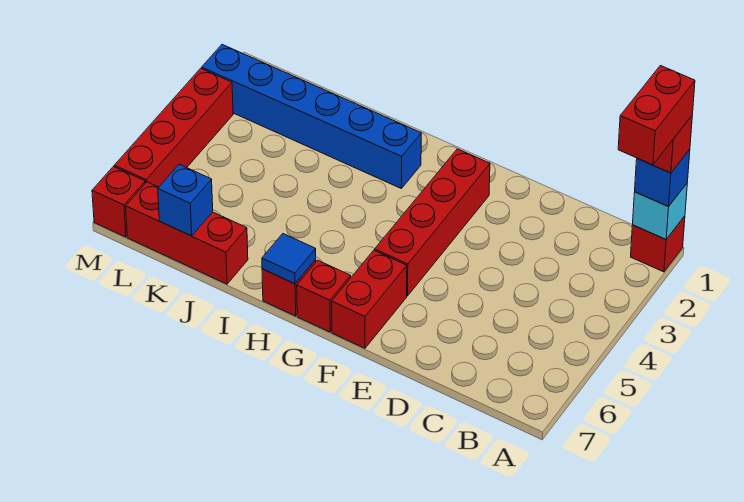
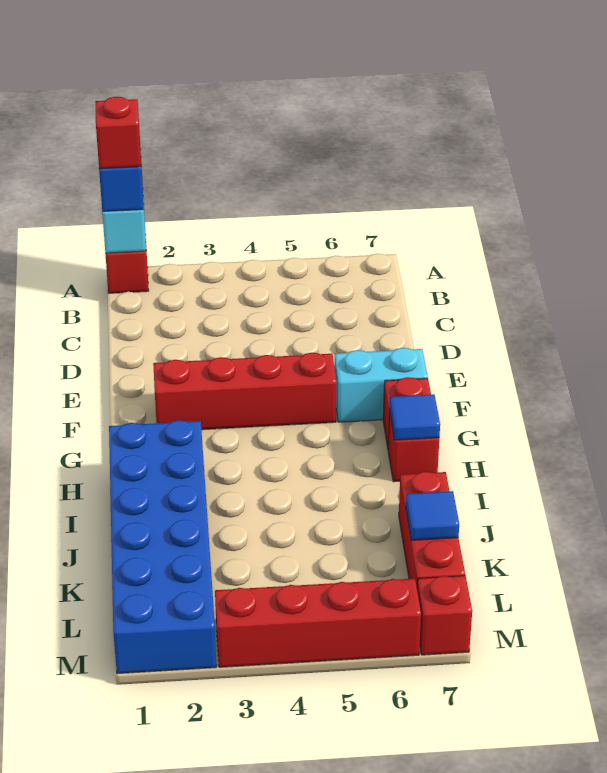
red 1x2 brick [618,66,695,165] -> none
red 1x2 brick [332,250,407,348] -> cyan 1x2 brick [334,348,428,422]
blue 1x6 brick [202,45,421,188] -> blue 2x6 brick [109,420,216,674]
blue 1x1 brick [158,164,213,236] -> blue 1x1 tile [406,491,459,540]

